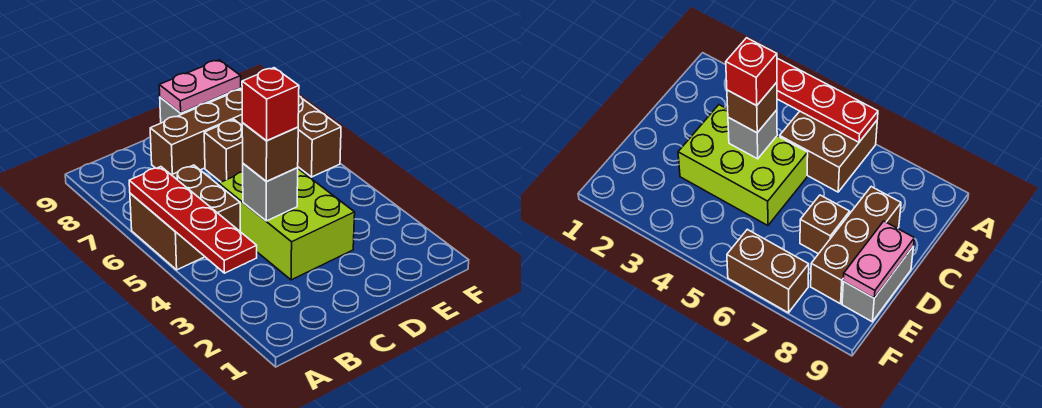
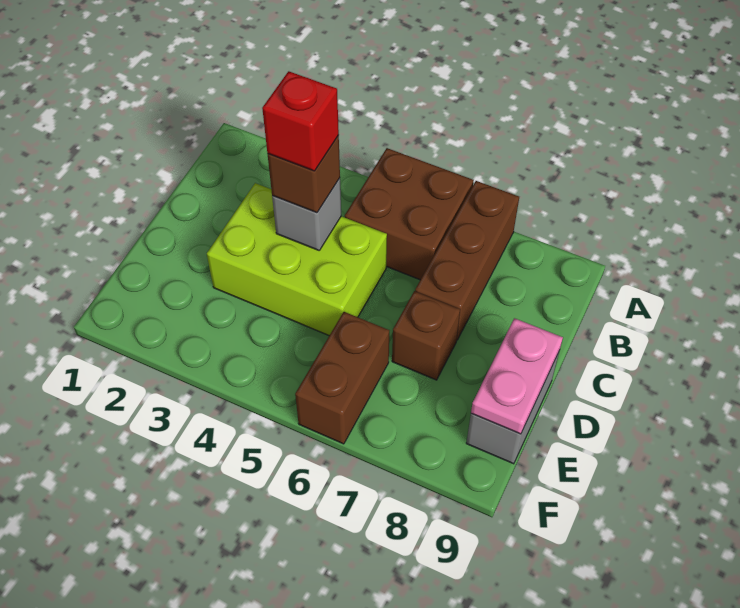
red 1x4 plate [129,167,257,273] -> none
brown 1x3 brick [150,89,243,175] -> brown 1x3 brick moved to [415,181,519,340]
brown 1x2 brick [298,96,341,177] -> brown 1x2 brick turned to [295,312,389,444]

